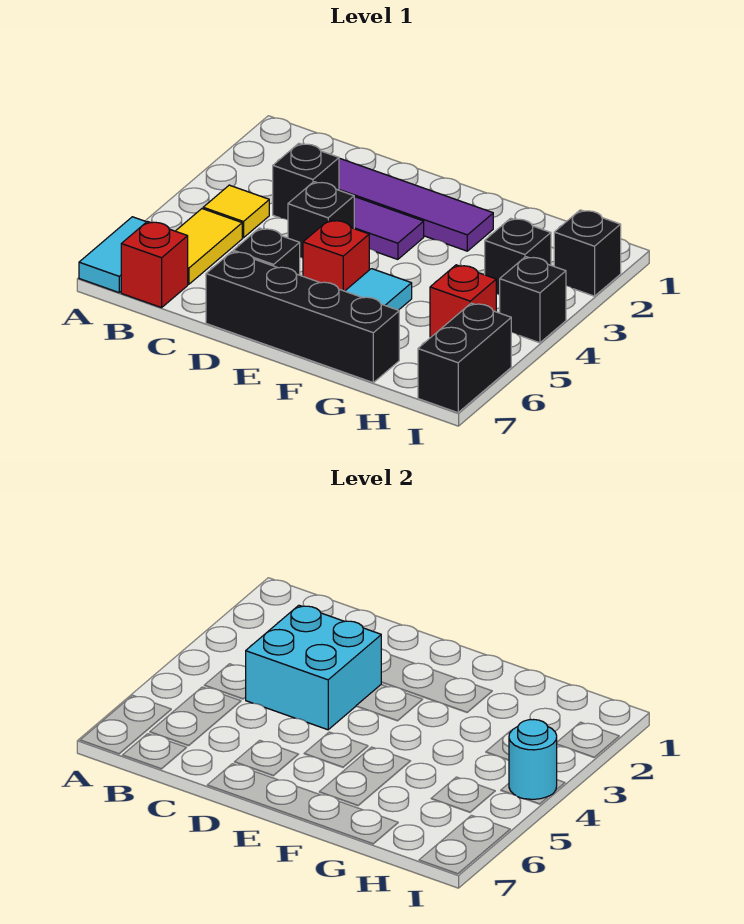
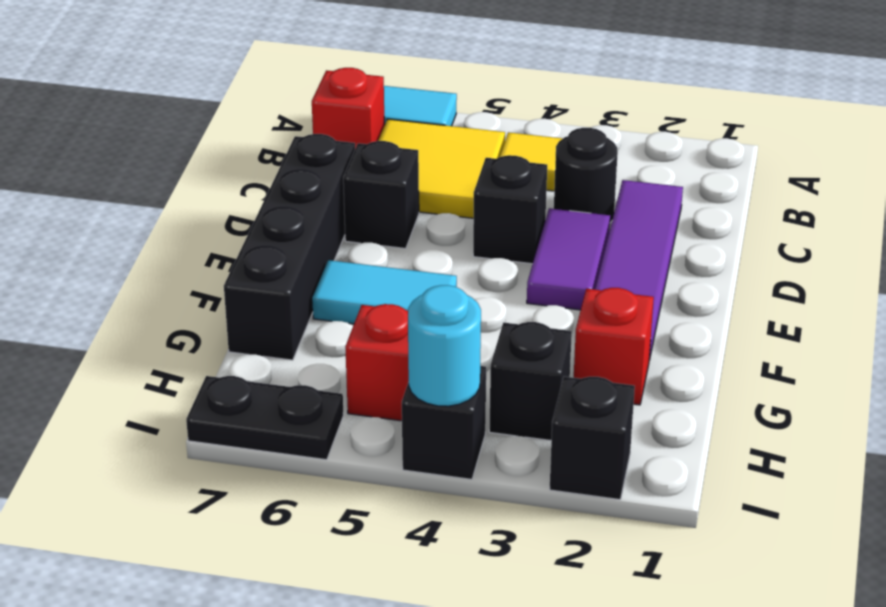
yellow 1x2 tile [176,209,242,284] -> yellow 2x2 tile [378,119,505,218]
black 1x1 brick [273,143,339,220] -> black 1x1 round brick [554,128,618,223]
cyan 2x2 brick [246,605,381,730] -> none
red 1x1 brick [303,220,369,291] -> red 1x1 brick moved to [574,288,654,405]
black 1x2 brick [418,303,511,413] -> black 1x2 plate [186,376,344,460]

